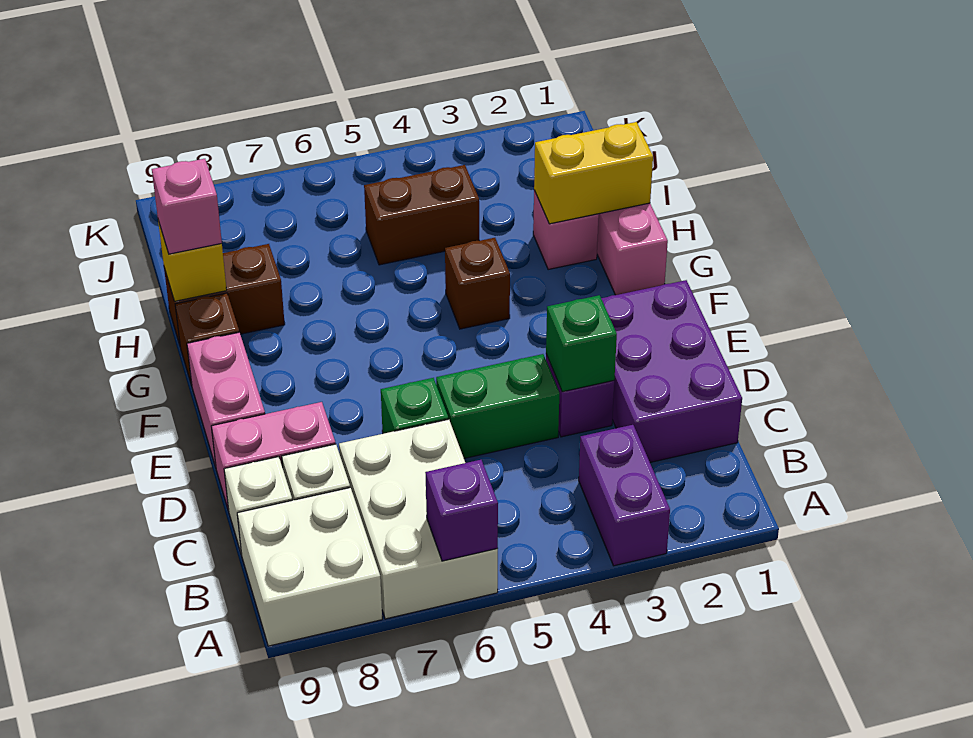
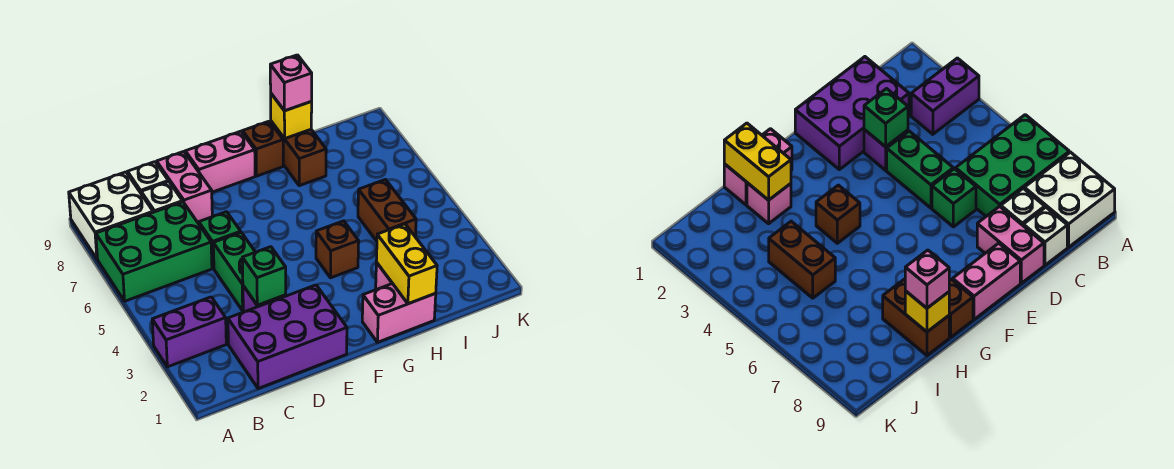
white 2x3 brick [339,419,498,619] -> green 2x3 brick [96,202,212,301]
purple 1x1 brick [425,460,498,561] -> none

